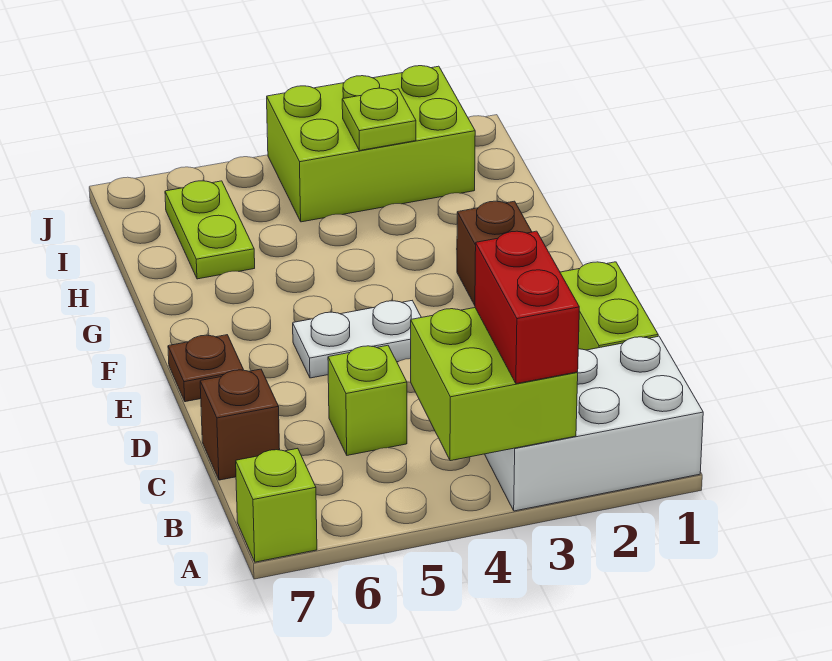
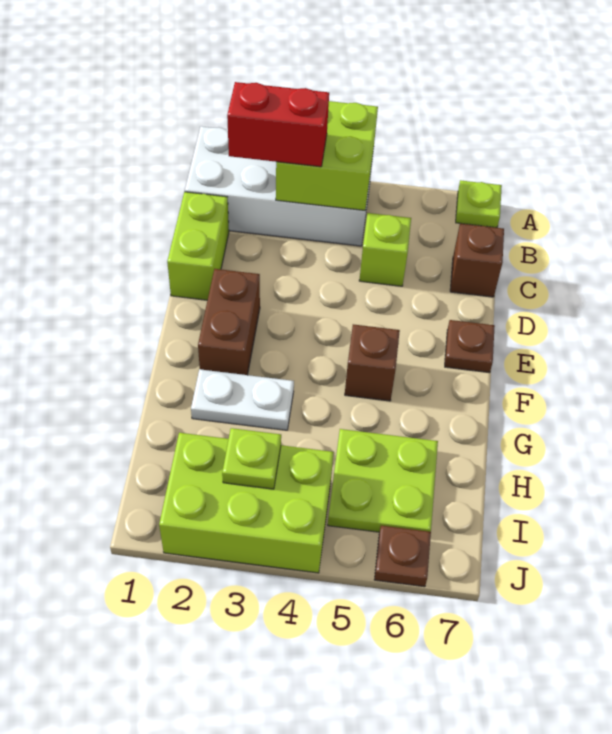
white 2x3 brick [485,336,703,511] -> white 2x4 brick [185,126,374,246]
red 1x2 brick [475,231,579,384] -> red 1x2 brick turned to [227,82,329,167]
lime 1x1 brick [236,448,317,562] -> lime 1x1 plate [456,180,502,228]
white 1x2 plate [293,301,421,378] -> white 1x2 plate moved to [191,369,294,430]
none -> brown 1x1 brick [345,324,400,401]
lime 1x2 plate [165,181,255,279] -> lime 2x2 plate [328,429,438,532]
none -> brown 1x1 plate [374,525,431,587]

